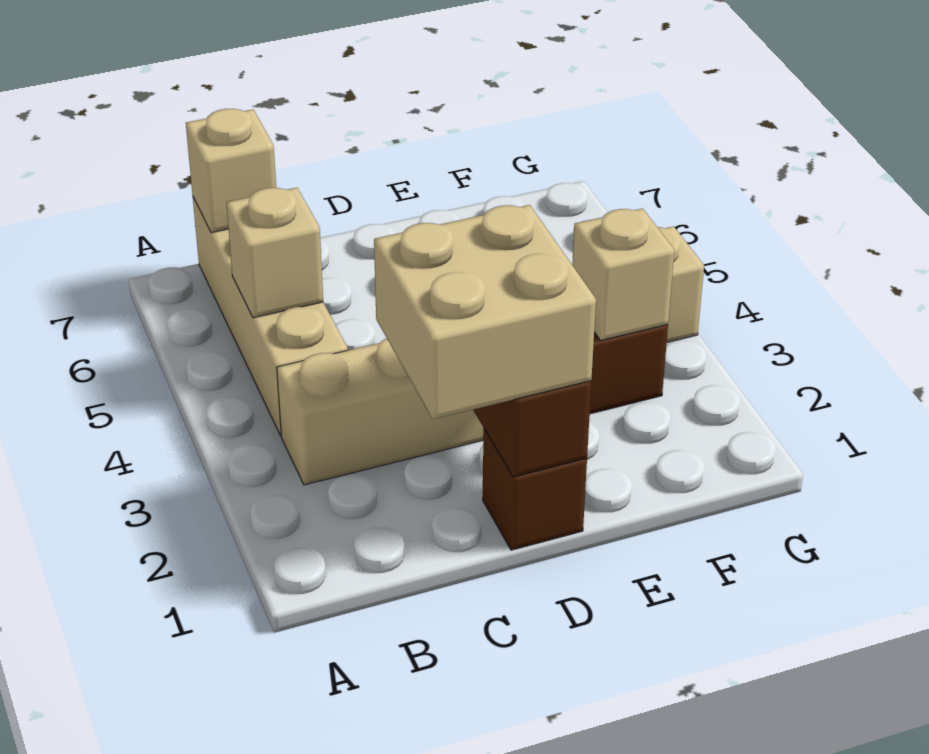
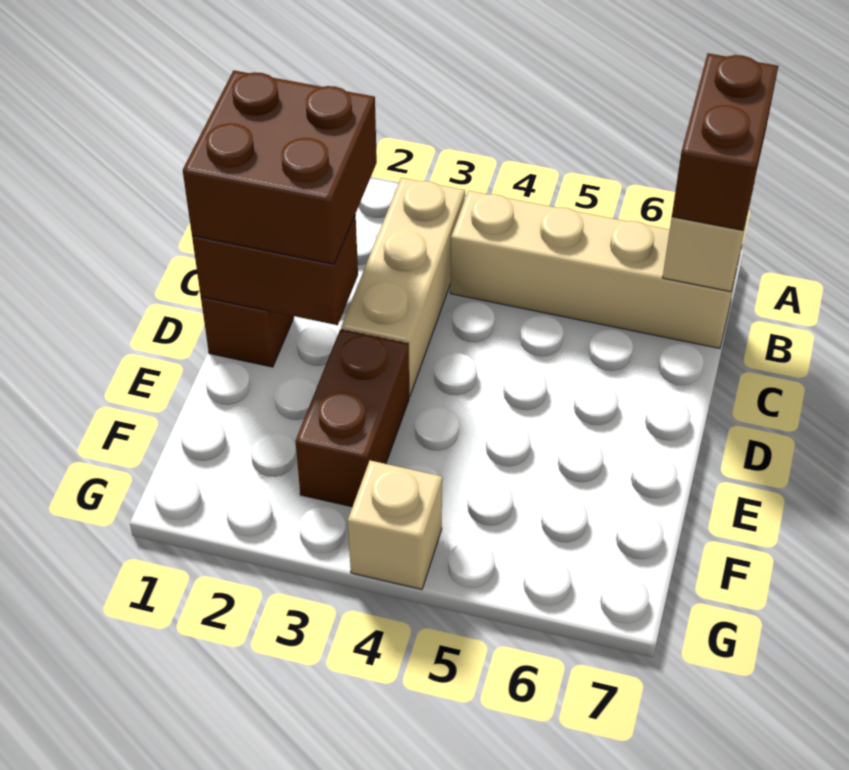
none -> brown 1x2 brick [672,53,778,230]
tan 1x1 brick [226,188,323,318] -> none
tan 2x2 brick [374,205,596,419] -> brown 2x2 brick [183,70,377,264]
tan 1x1 brick [572,209,674,340] -> none

